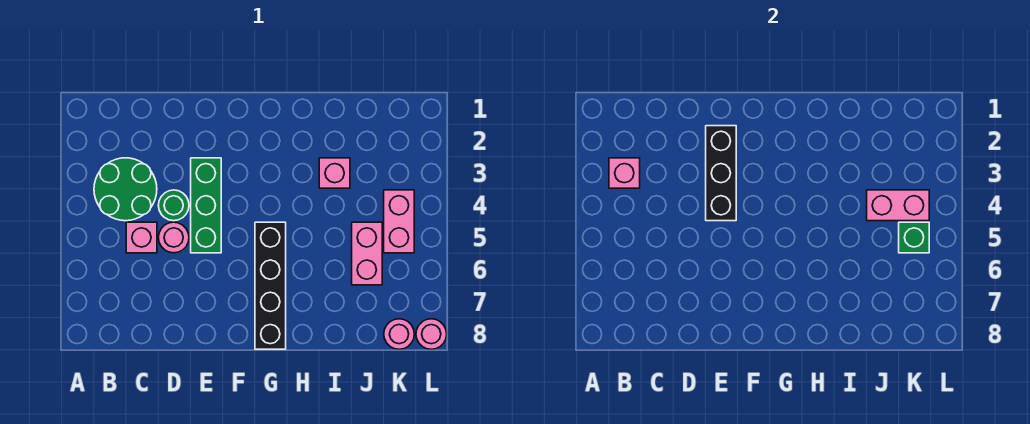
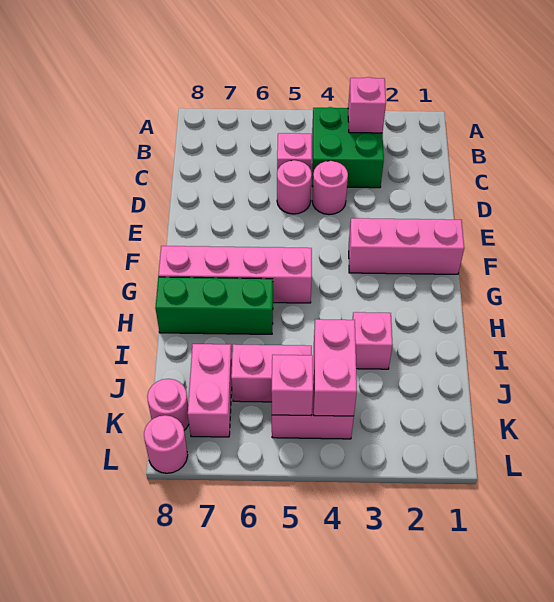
green 2x2 round brick [94,158,157,221] -> green 2x2 brick [312,107,384,188]
green 1x1 round brick [158,190,189,221] -> pink 1x1 round brick [312,161,348,215]
black 1x3 brick [706,126,736,221] -> none
green 1x3 brick [191,158,221,253] -> green 1x3 brick moved to [155,277,273,334]
none -> pink 1x3 brick [349,218,464,274]
black 1x4 brick [255,222,286,349] -> pink 1x4 brick [158,246,312,303]
none -> pink 1x2 brick [188,344,232,437]
green 1x1 brick [899,222,929,253] -> pink 1x1 brick [271,355,313,416]

